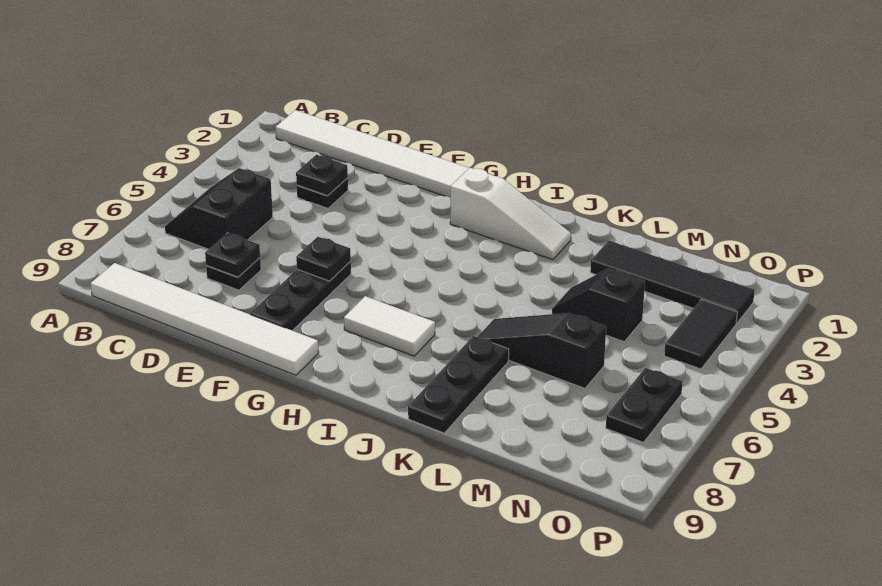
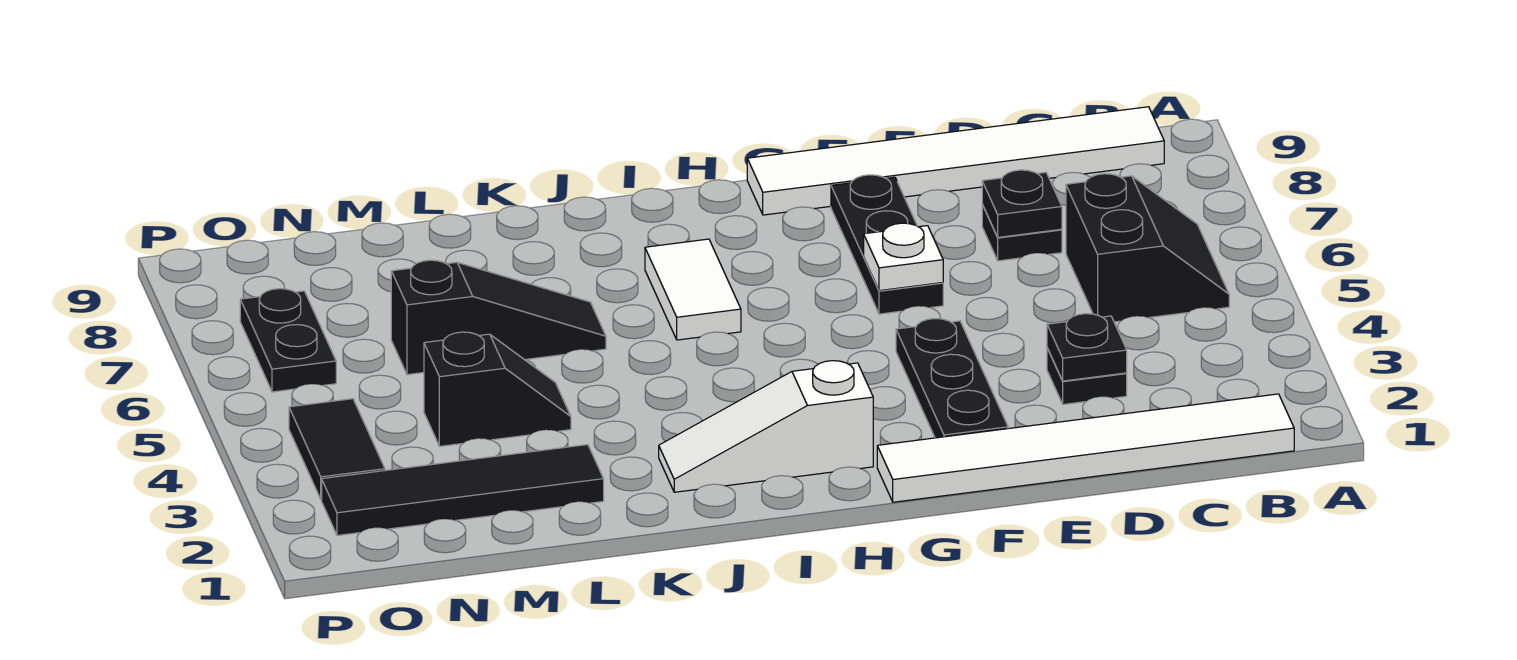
black 1x1 plate [296,237,351,281] -> white 1x1 plate [864,223,943,291]
white 1x2 tile [344,296,435,356] -> white 1x2 tile turned to [645,239,741,340]
black 1x3 plate [408,336,509,433] -> black 1x3 plate moved to [896,319,1008,438]

